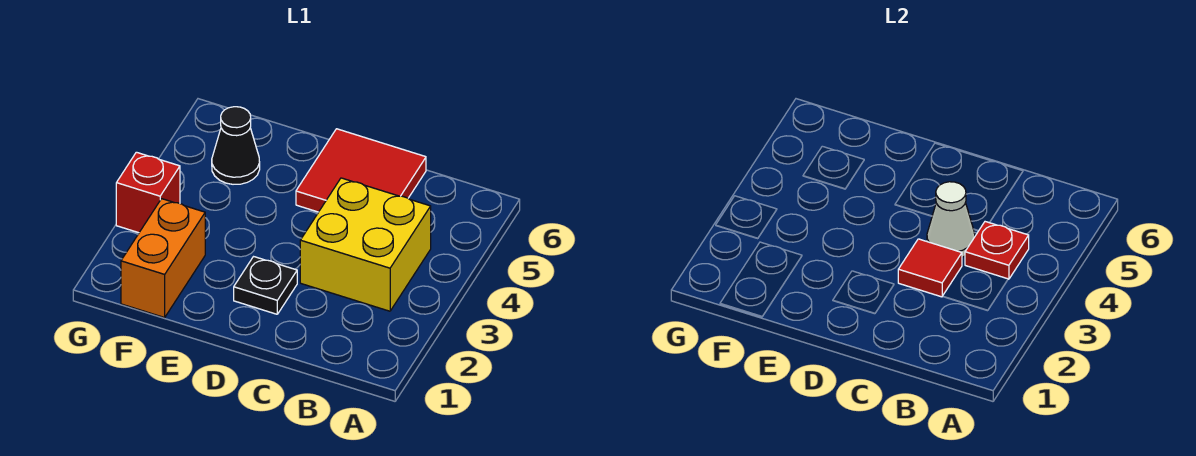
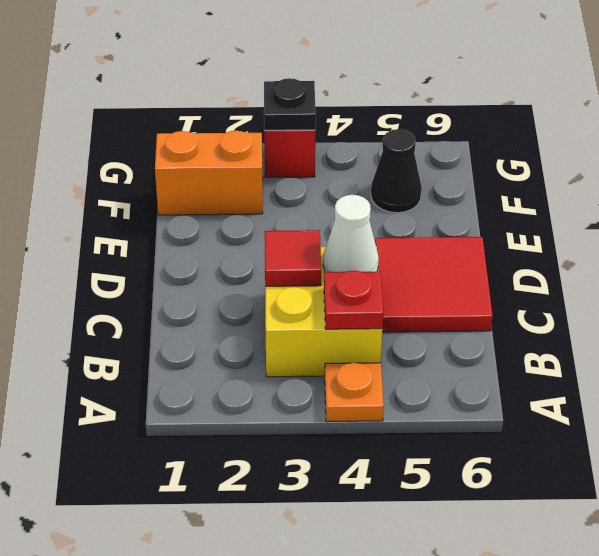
none -> orange 1x1 plate [325,363,384,422]
black 1x1 plate [234,257,297,314] -> black 1x1 plate moved to [264,78,316,130]

